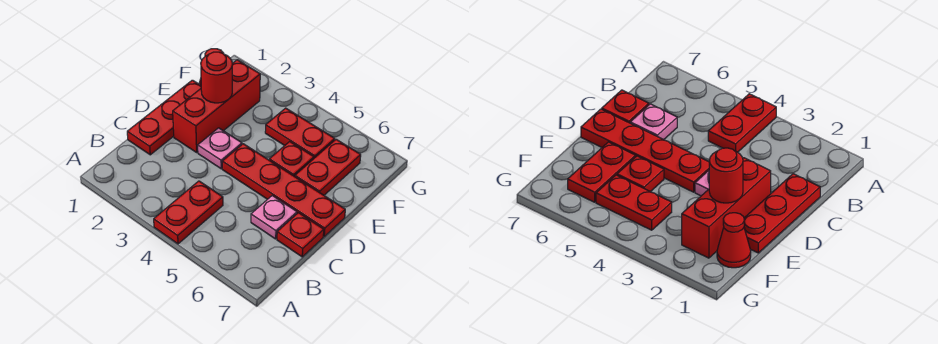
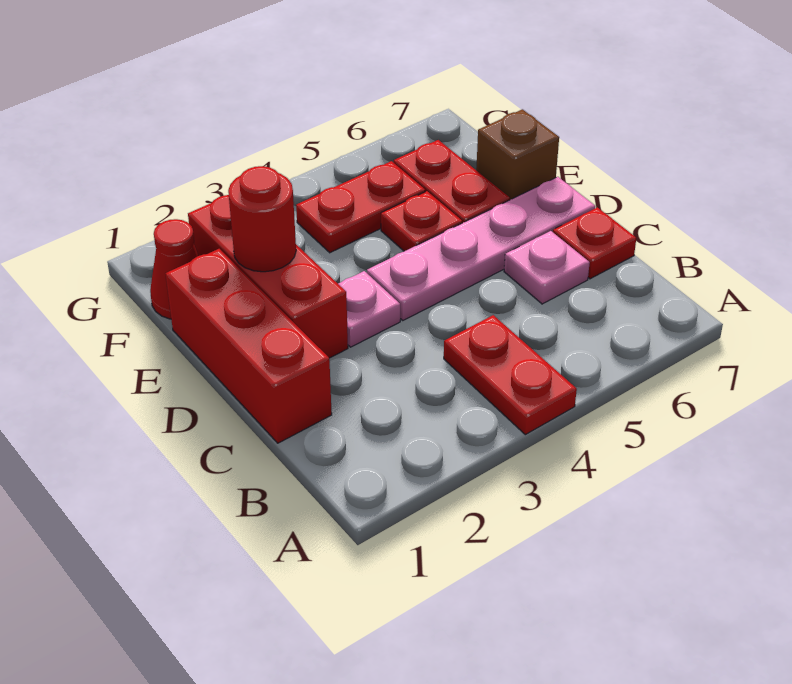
red 1x3 plate [127,80,201,155] -> red 1x3 brick [166,249,332,443]
red 1x4 plate [222,144,345,236] -> pink 1x4 plate [367,177,595,320]
none -> brown 1x1 brick [476,109,559,200]

